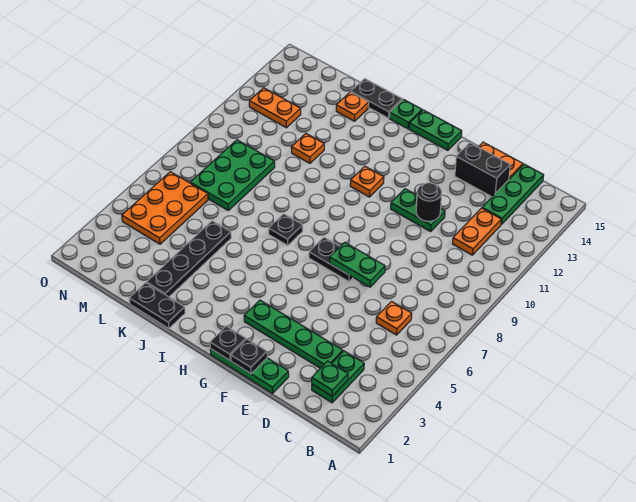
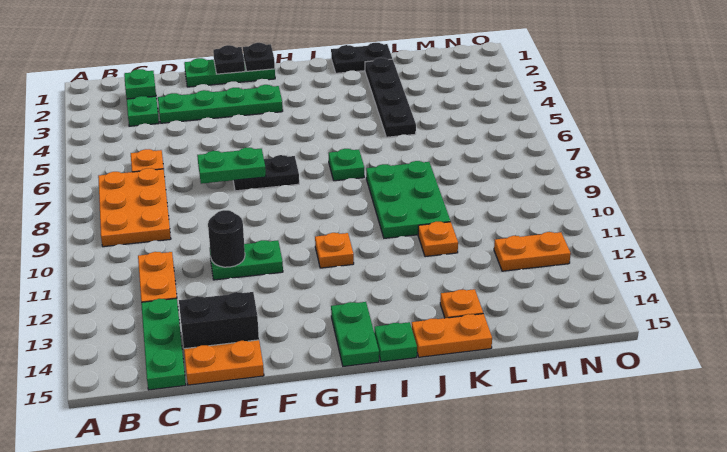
green 1x2 plate [409,110,462,150] -> green 1x2 plate turned to [331,302,379,366]
black 1x1 plate [269,214,303,246] -> green 1x1 plate [329,149,364,181]
black 1x2 plate [351,79,402,118] -> orange 1x2 plate [412,314,492,357]
green 2x3 plate [190,140,275,210] -> green 2x3 plate moved to [366,161,450,238]
orange 2x3 plate [122,172,208,244] -> orange 2x3 plate moved to [98,168,171,247]

